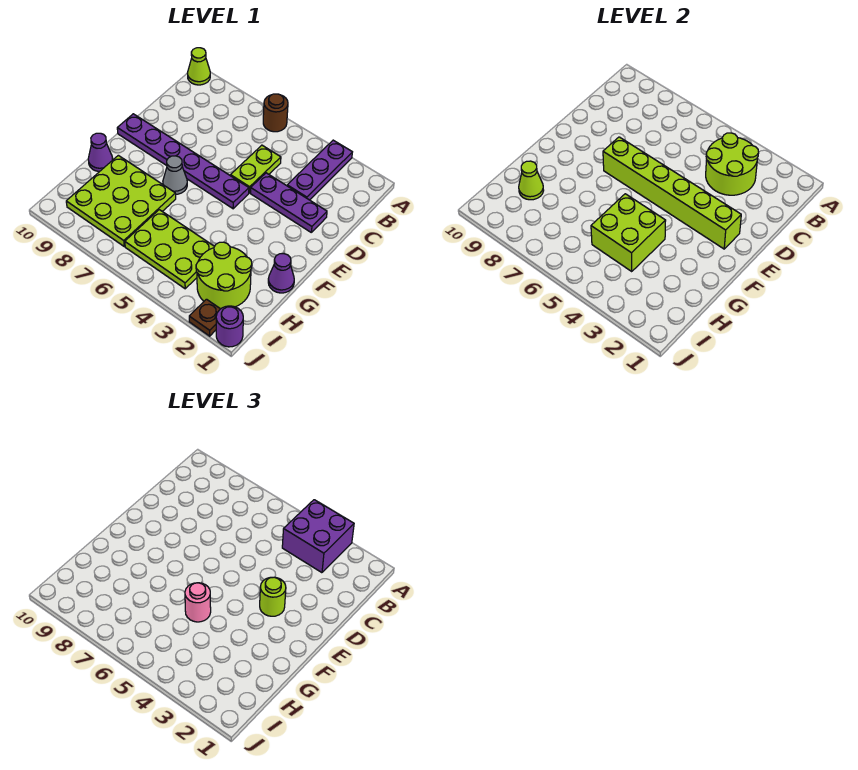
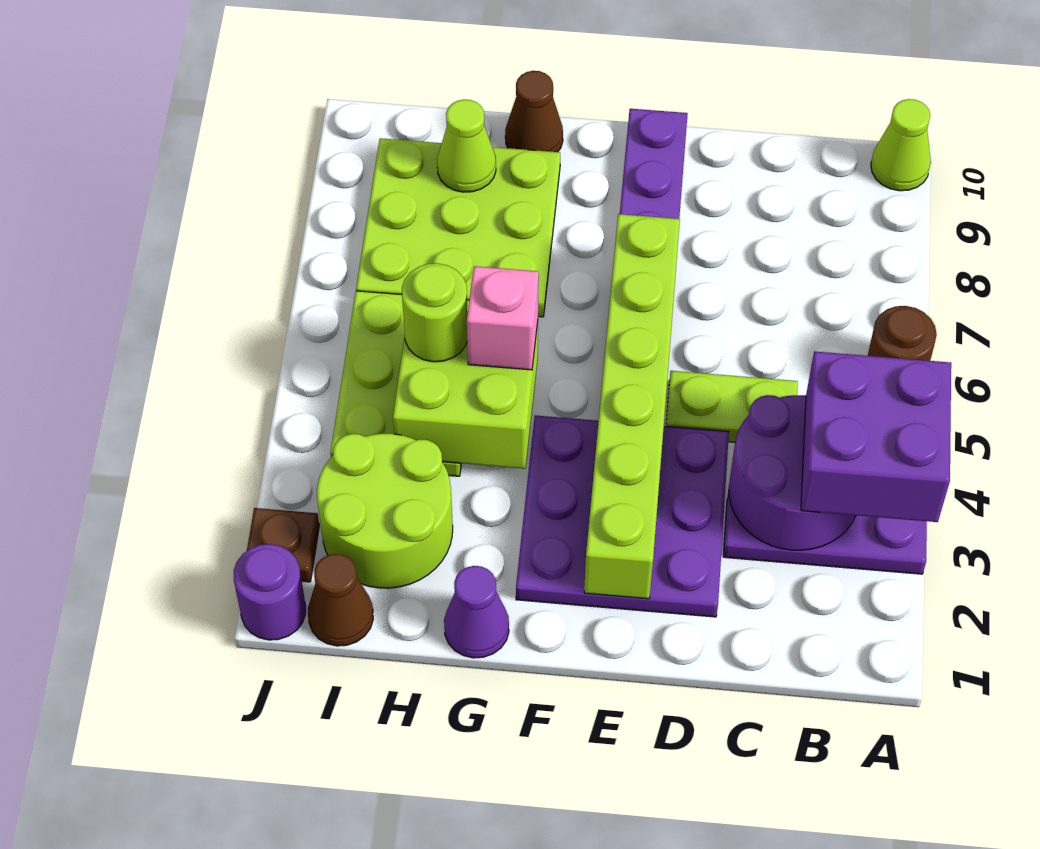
lime 2x2 round brick [706,133,759,195] -> purple 2x2 round brick [729,395,856,550]
purple 1x3 plate [250,173,327,232] -> purple 3x3 plate [516,415,729,617]
lime 1x1 round brick [260,577,286,616] -> lime 1x1 round brick moved to [402,263,468,362]
grey 1x1 cone [163,156,187,194] -> none
pink 1x1 round brick [185,583,211,622] -> pink 1x1 brick [467,266,539,370]
purple 1x1 cone [88,133,113,172] -> brown 1x1 cone [505,71,563,152]
none -> brown 1x1 cone [308,554,373,646]

